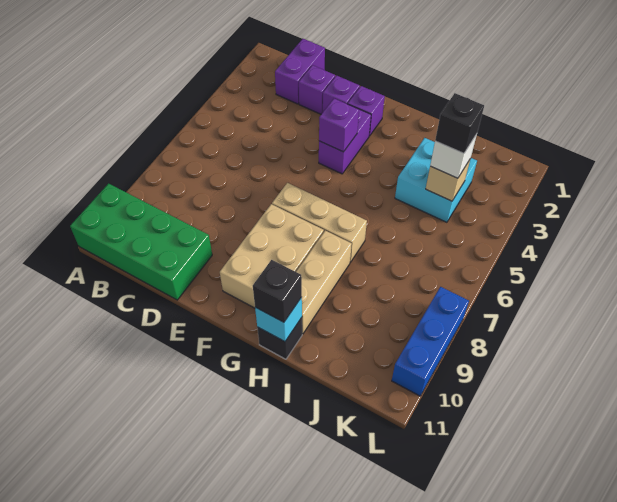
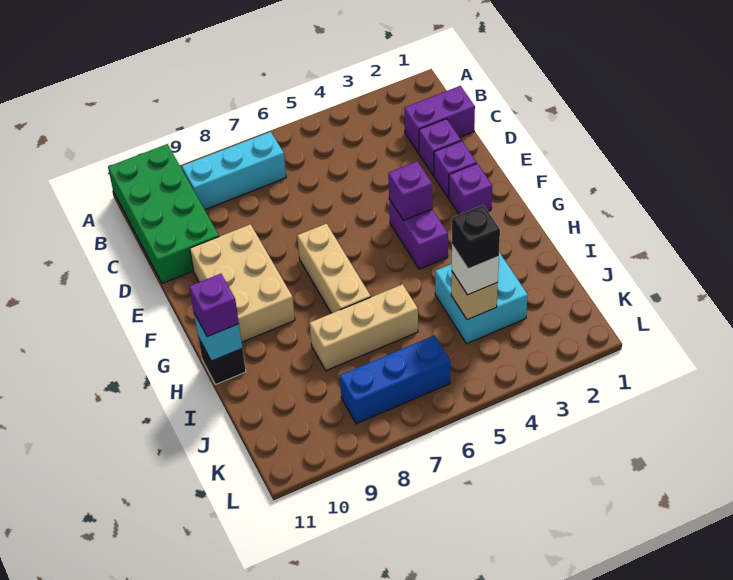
none -> cyan 1x3 brick [182,132,286,210]
purple 1x2 brick [319,109,371,174] -> purple 1x2 brick turned to [389,199,448,269]
tan 2x3 brick [220,204,324,308] -> tan 2x3 brick turned to [190,224,295,342]
tan 1x3 brick [296,231,352,334] -> tan 1x3 brick moved to [310,284,418,371]
black 1x1 brick [253,260,302,322] -> purple 1x1 brick [189,274,239,337]
blue 1x3 brick [392,287,469,396] -> blue 1x3 brick moved to [340,335,450,424]

